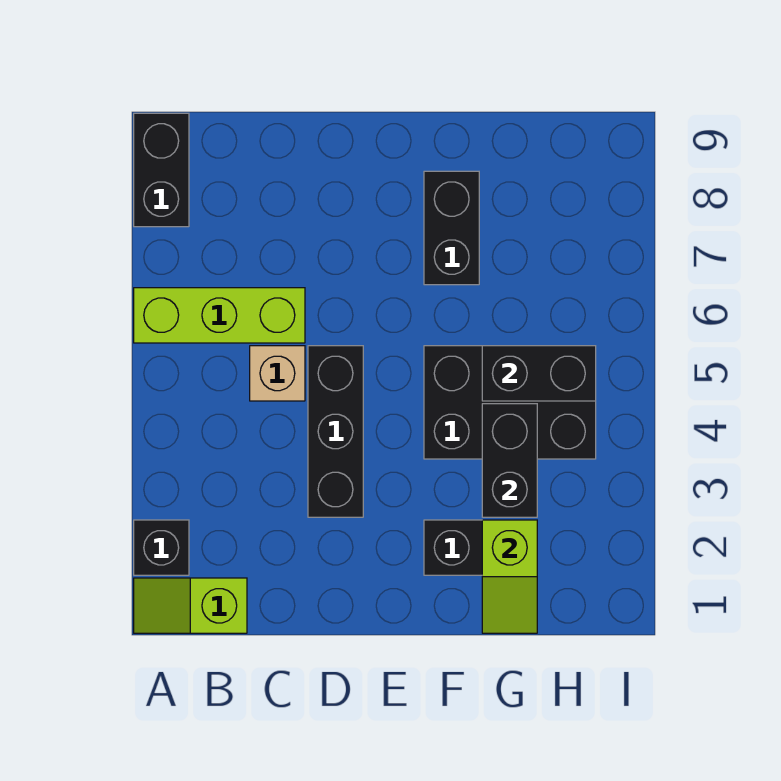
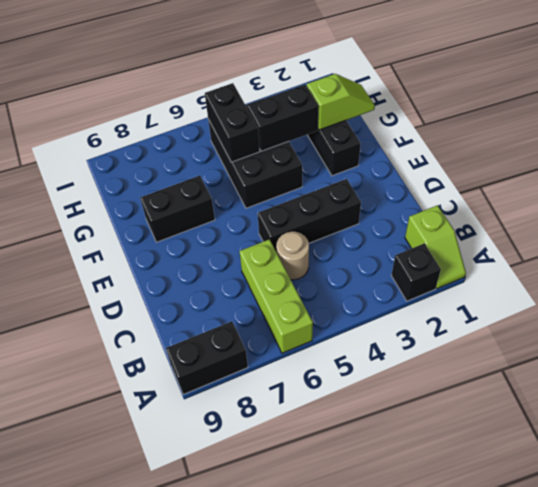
tan 1x1 brick [250,346,305,401] -> tan 1x1 round brick [276,232,309,280]

